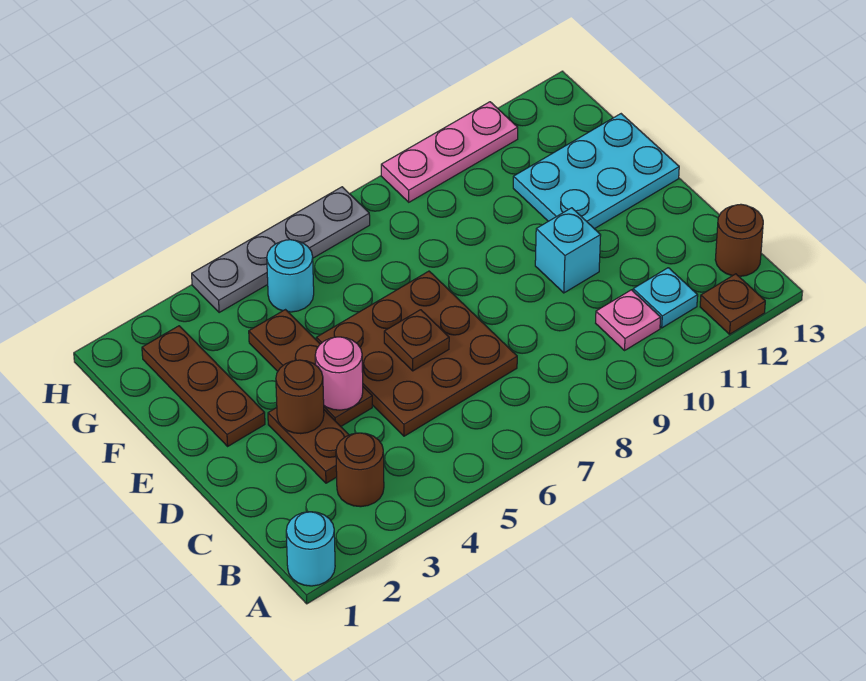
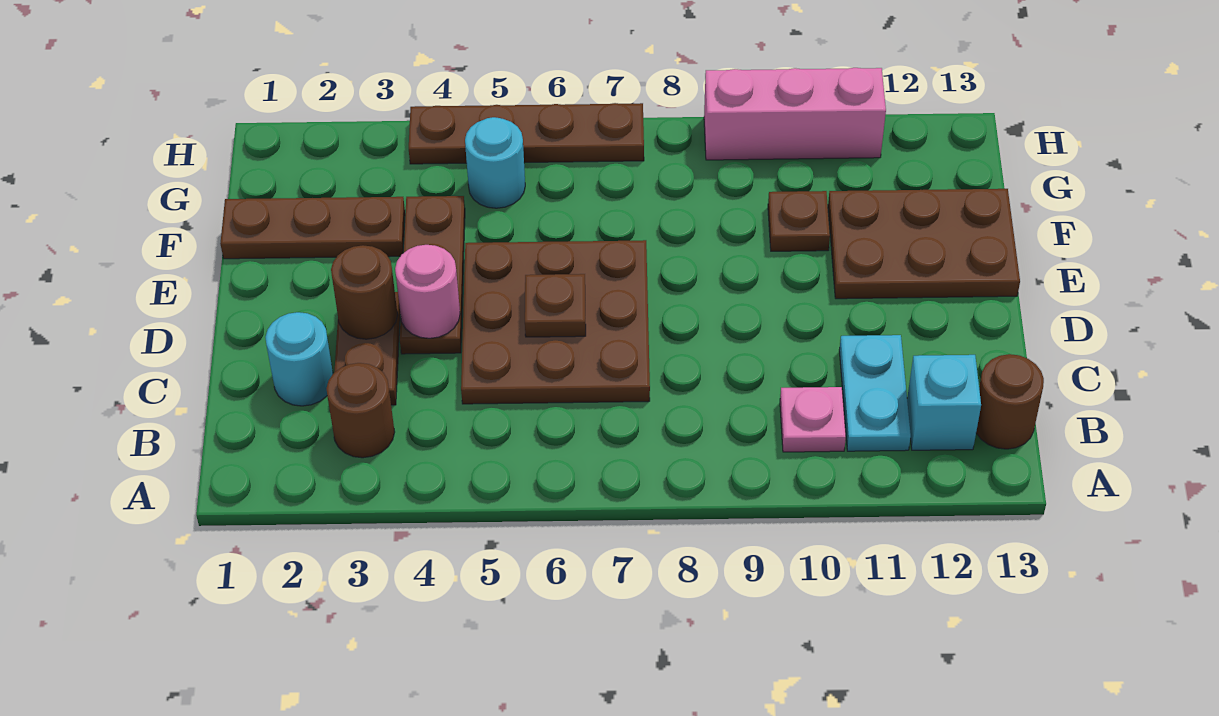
cyan 1x1 round brick [286,512,335,586] -> cyan 1x1 round brick moved to [265,312,333,406]
brown 1x1 plate [700,274,765,334] -> brown 1x1 plate moved to [768,191,830,251]
cyan 1x1 plate [633,268,698,328] -> cyan 1x2 plate [839,335,911,451]
cyan 1x1 brick [535,208,601,293] -> cyan 1x1 brick moved to [907,355,981,450]
brown 1x3 plate [142,326,265,446] -> brown 1x3 plate turned to [220,197,405,259]
cyan 2x3 plate [513,114,679,229] -> brown 2x3 plate [828,189,1020,299]
grey 1x4 plate [192,187,370,312] -> brown 1x4 plate [409,103,644,164]
pink 1x3 plate [381,102,518,202] -> pink 1x3 brick [704,68,886,160]

